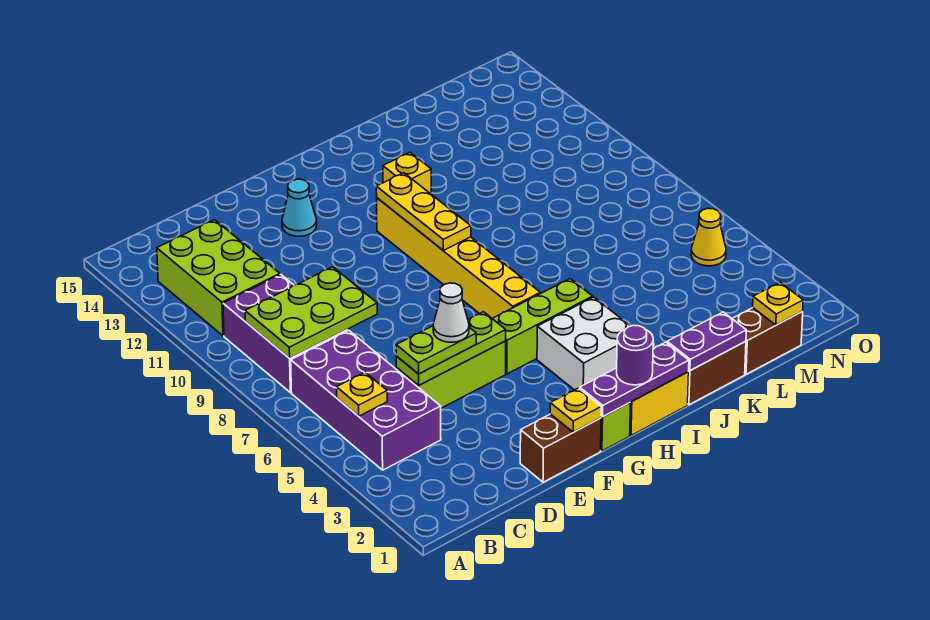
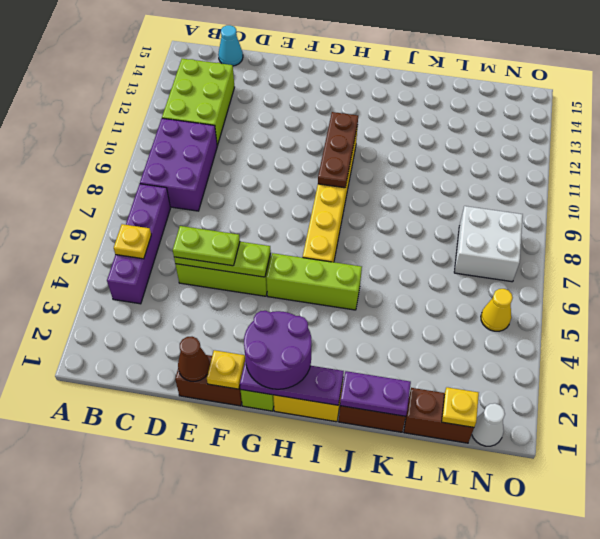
purple 2x4 brick [291,331,441,470] -> purple 1x4 brick [107,184,170,304]
lime 2x3 plate [245,267,377,358] -> none
none -> brown 1x1 cone [178,337,210,381]
white 1x1 cone [433,283,469,342] -> white 1x1 cone moved to [472,403,505,446]
cyan 1x1 cone [282,179,317,236] -> cyan 1x1 cone moved to [218,25,243,66]
purple 1x1 round brick [617,325,653,385] -> purple 2x2 round brick [244,311,312,389]
white 2x2 brick [537,297,630,390] -> white 2x2 brick moved to [454,206,523,282]
yellow 1x3 plate [376,173,471,250] -> brown 1x3 plate [318,112,358,188]
yellow 1x1 brick [383,152,431,194] -> none

